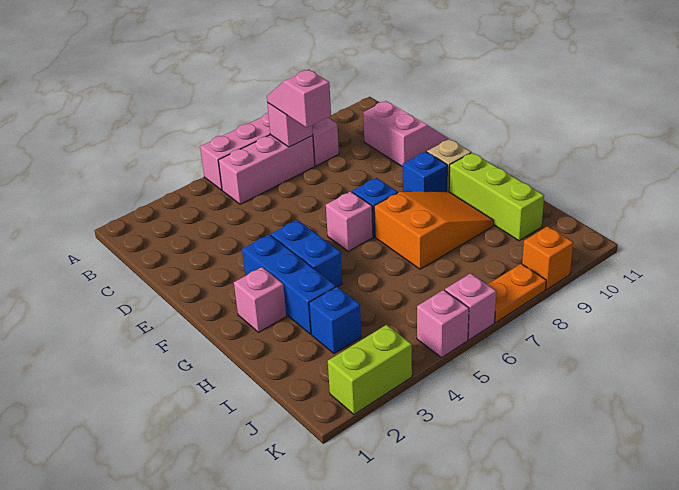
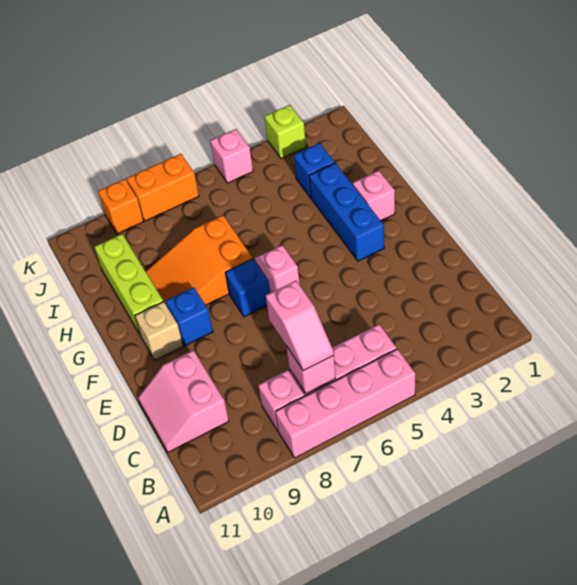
blue 1x2 brick [271,220,342,287] -> none
lime 1x2 brick [328,325,412,414] -> lime 1x1 brick [265,105,306,159]
pink 1x1 brick [445,273,496,340] -> none
orange 1x2 plate [488,264,546,323] -> orange 1x2 brick [127,154,199,221]

